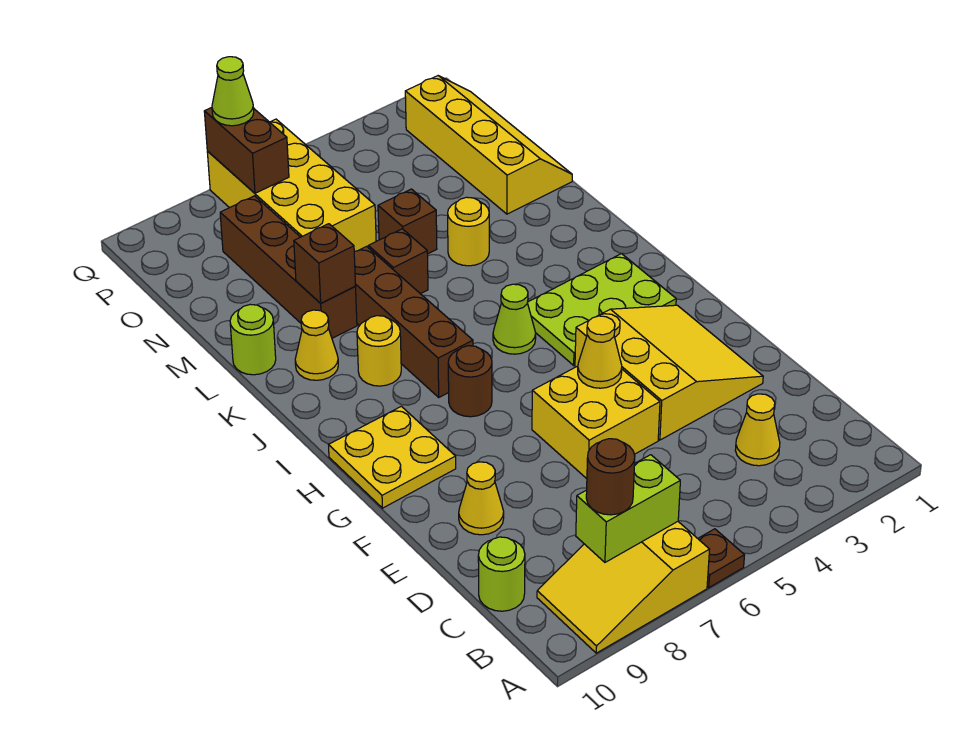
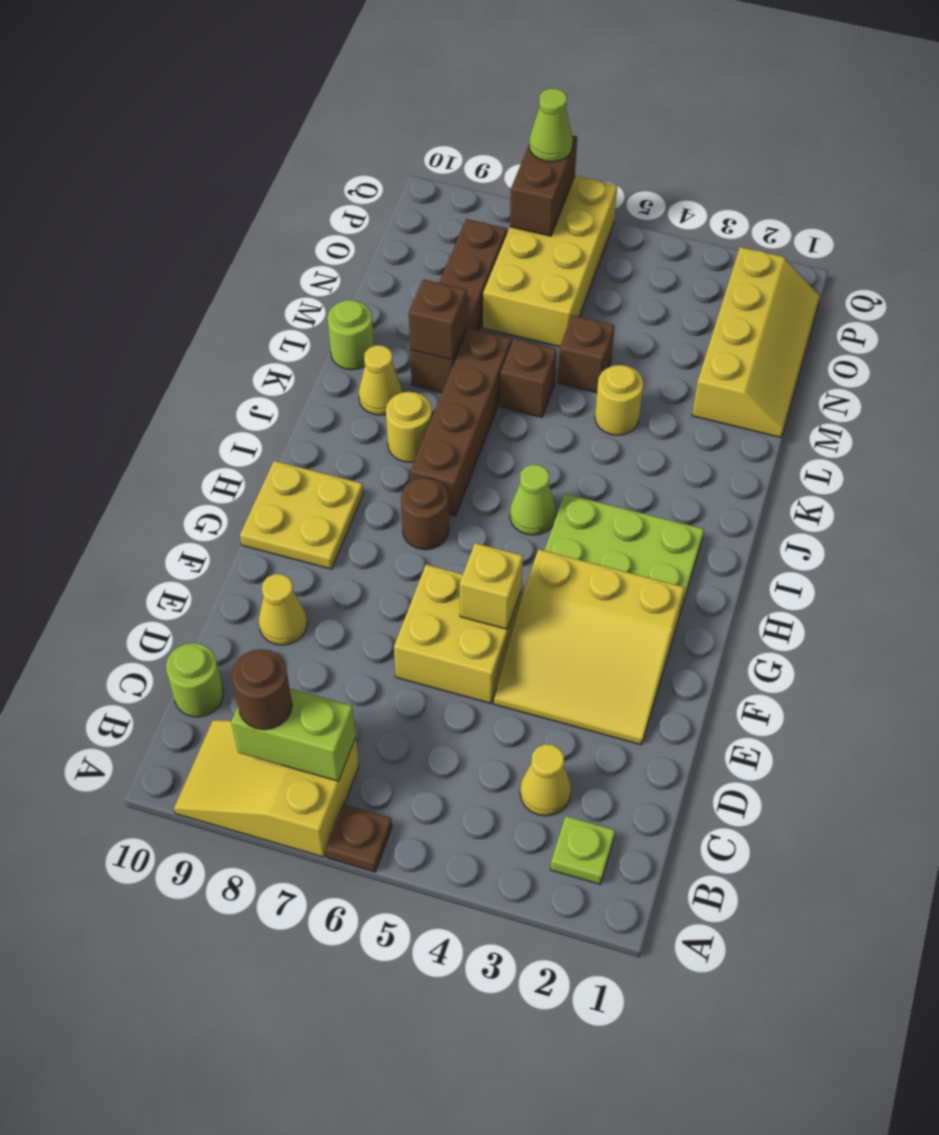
none -> lime 1x1 plate [550,816,615,884]
yellow 3x3 slope [575,305,763,440] -> yellow 3x3 slope turned to [494,549,684,745]
yellow 1x1 cone [578,316,622,388] -> yellow 1x1 brick [460,543,523,629]

